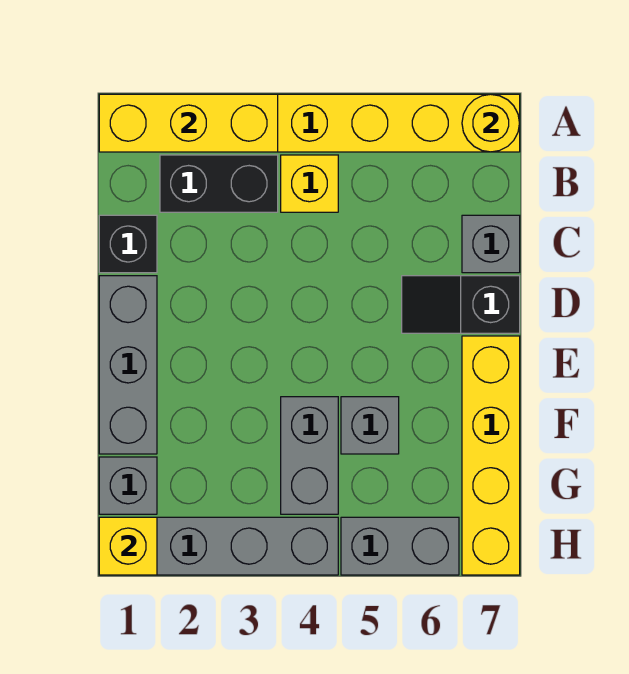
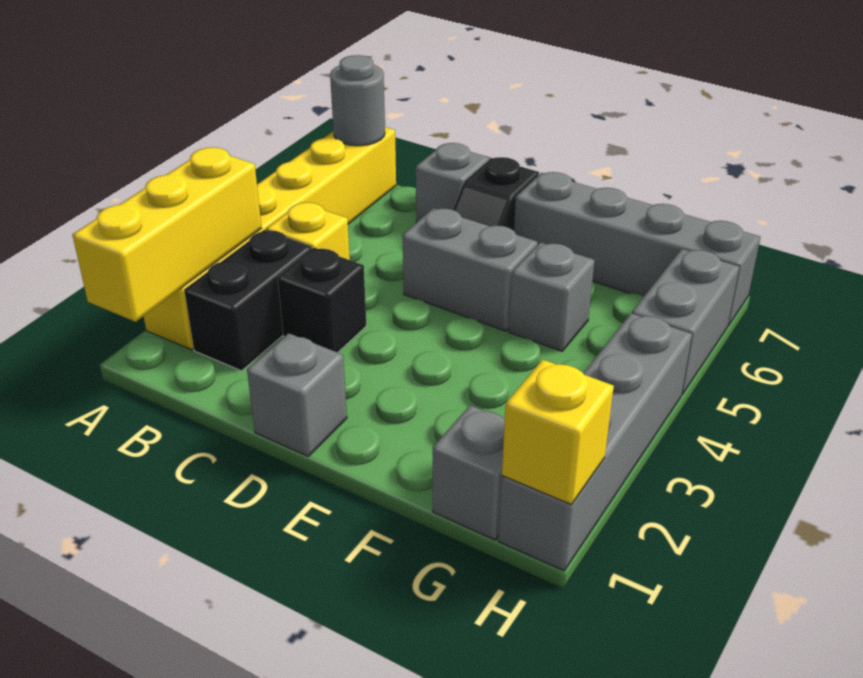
yellow 1x1 round brick [462,94,520,152] -> grey 1x1 round brick [330,55,385,146]
black 1x1 brick [99,215,157,273] -> black 1x1 brick moved to [278,248,366,353]
grey 1x3 brick [99,276,157,454] -> grey 1x1 brick [247,333,347,456]
yellow 1x4 brick [462,336,520,575] -> grey 1x4 brick [514,172,760,326]
grey 1x2 brick [281,397,338,514] -> grey 1x2 brick moved to [403,208,538,331]

